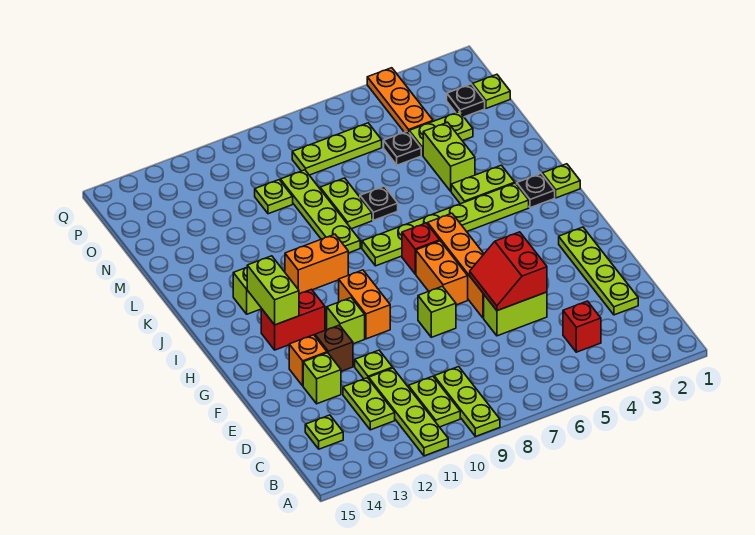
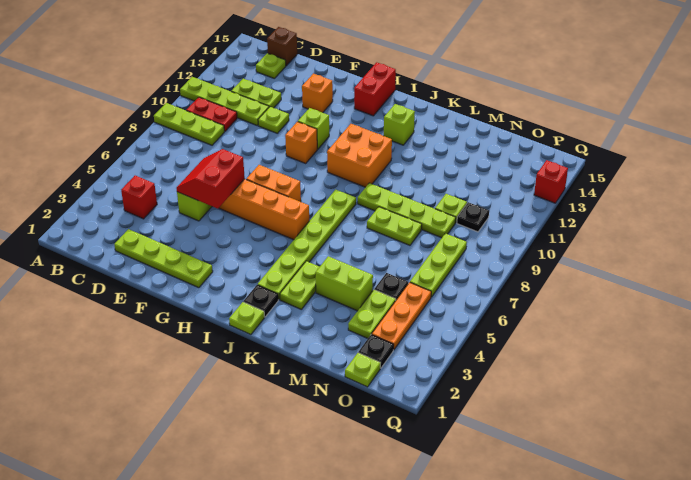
lime 1x2 plate [408,376,460,427] -> red 1x2 plate [186,97,237,131]
red 2x2 slope [470,232,547,311] -> red 2x2 slope turned to [176,149,245,209]
lime 1x1 brick [303,353,341,404] -> none
lime 1x1 brick [418,286,456,337] -> none
brown 1x1 brick [315,325,353,371] -> brown 1x1 brick moved to [267,27,297,66]
orange 1x2 brick [339,270,390,339] -> orange 1x1 brick [285,122,317,163]
red 1x2 brick [261,289,325,350] -> red 1x2 brick moved to [354,62,396,116]
lime 1x2 brick [247,256,299,325] -> none
red 1x1 brick [402,223,440,274] -> red 1x1 brick moved to [534,160,568,203]
orange 1x2 brick [285,234,348,294] -> orange 2x2 brick [327,124,392,187]
black 1x1 plate [360,186,398,220] -> black 1x1 plate moved to [457,202,489,232]
orange 1x3 plate [367,68,433,132] -> orange 1x3 plate turned to [372,282,431,350]

